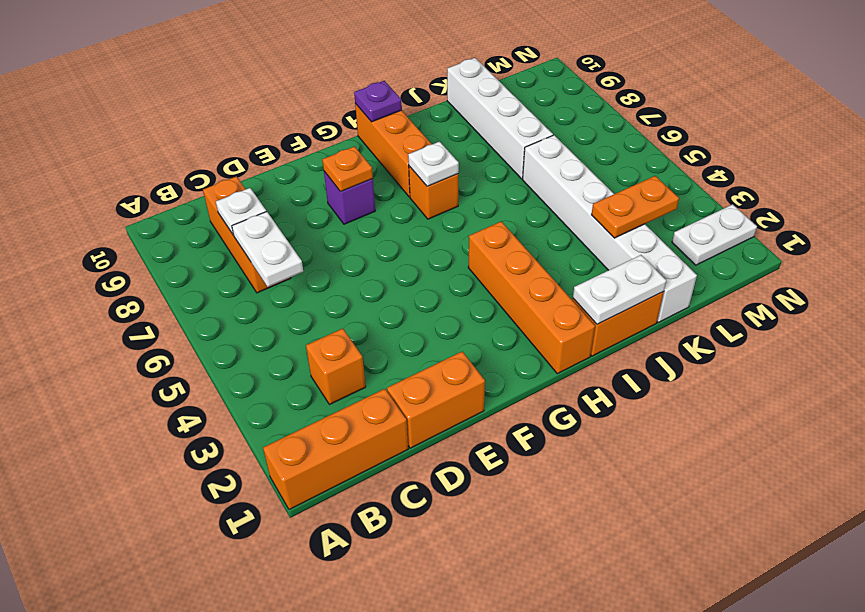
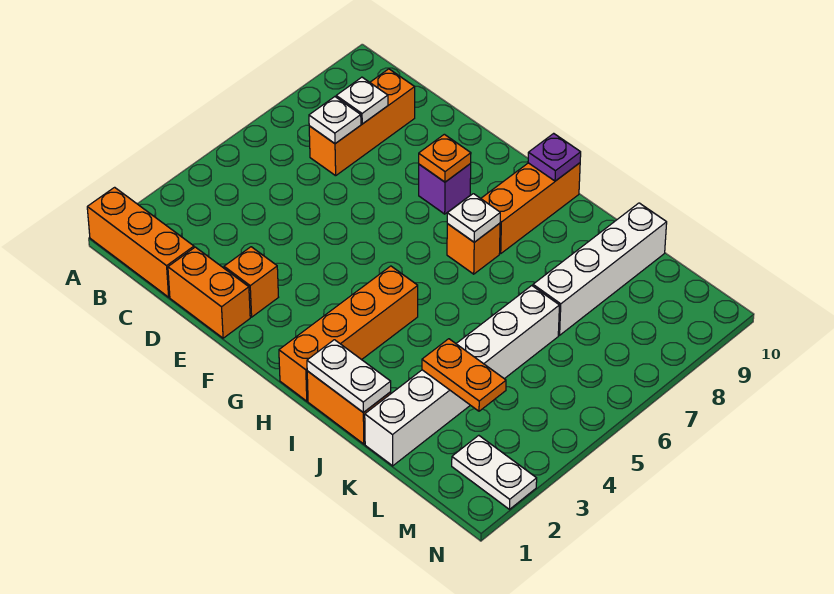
orange 1x1 brick [306,328,366,404] -> orange 1x1 brick moved to [224,247,278,317]
white 1x2 plate [232,211,303,287] -> white 1x1 plate [309,97,361,144]

